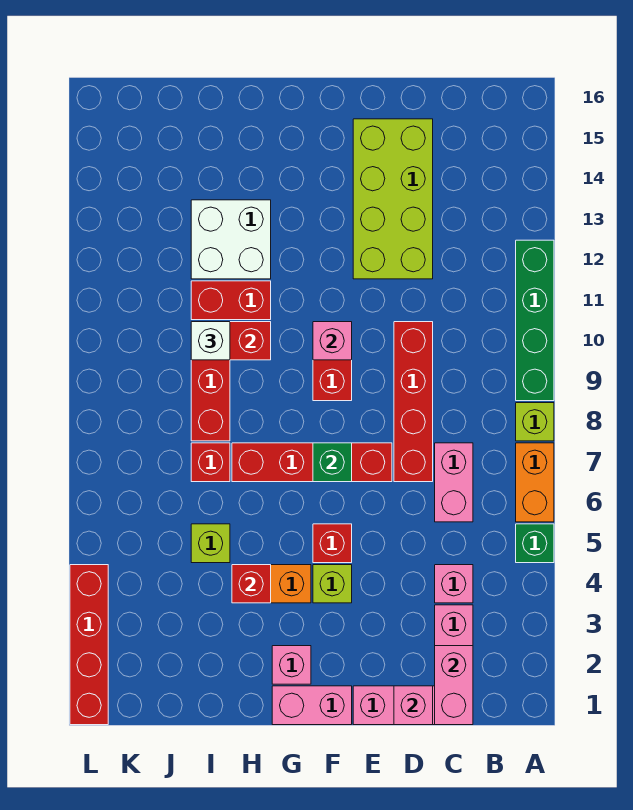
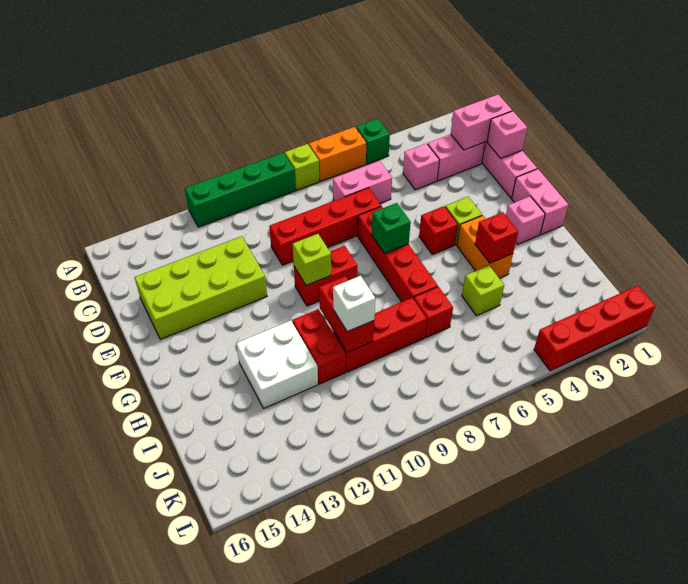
pink 1x1 brick [313,322,352,360] -> lime 1x1 brick [292,234,331,285]

